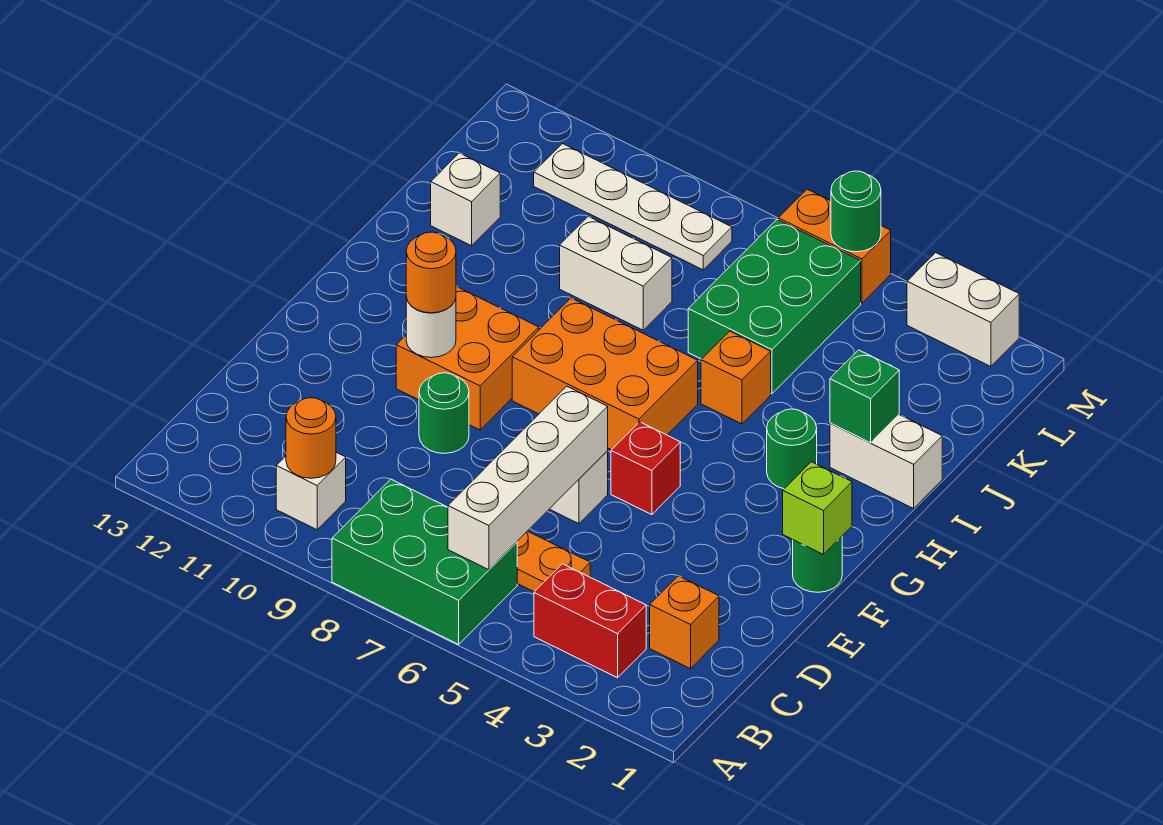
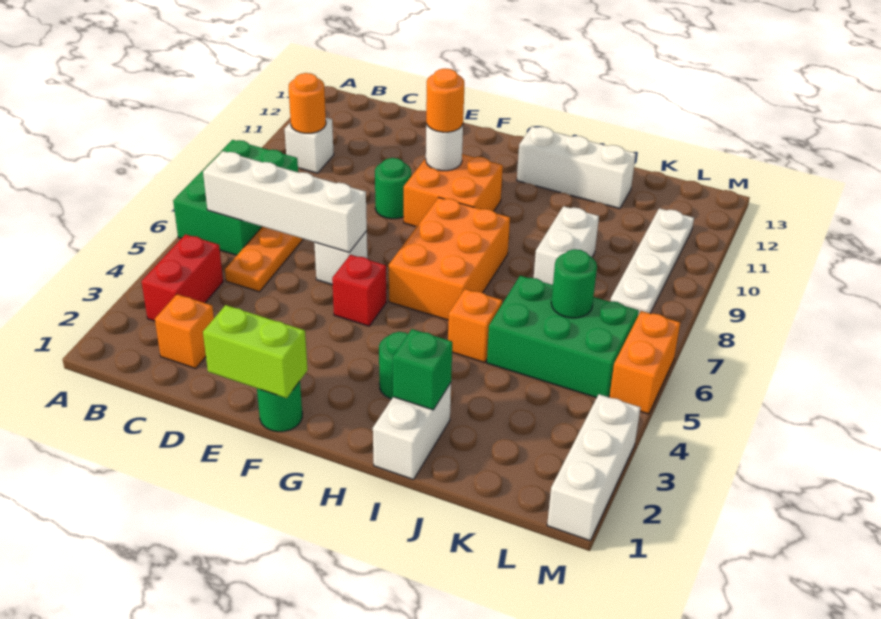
lime 1x1 brick [783,462,852,555] -> lime 1x2 brick [203,305,308,398]
white 1x1 brick [431,153,500,246] -> white 1x3 brick [517,127,636,209]
white 1x2 brick [907,253,1019,367] -> white 1x3 brick [547,394,641,541]
green 1x1 round brick [831,171,881,252] -> green 1x1 round brick moved to [551,249,597,318]

